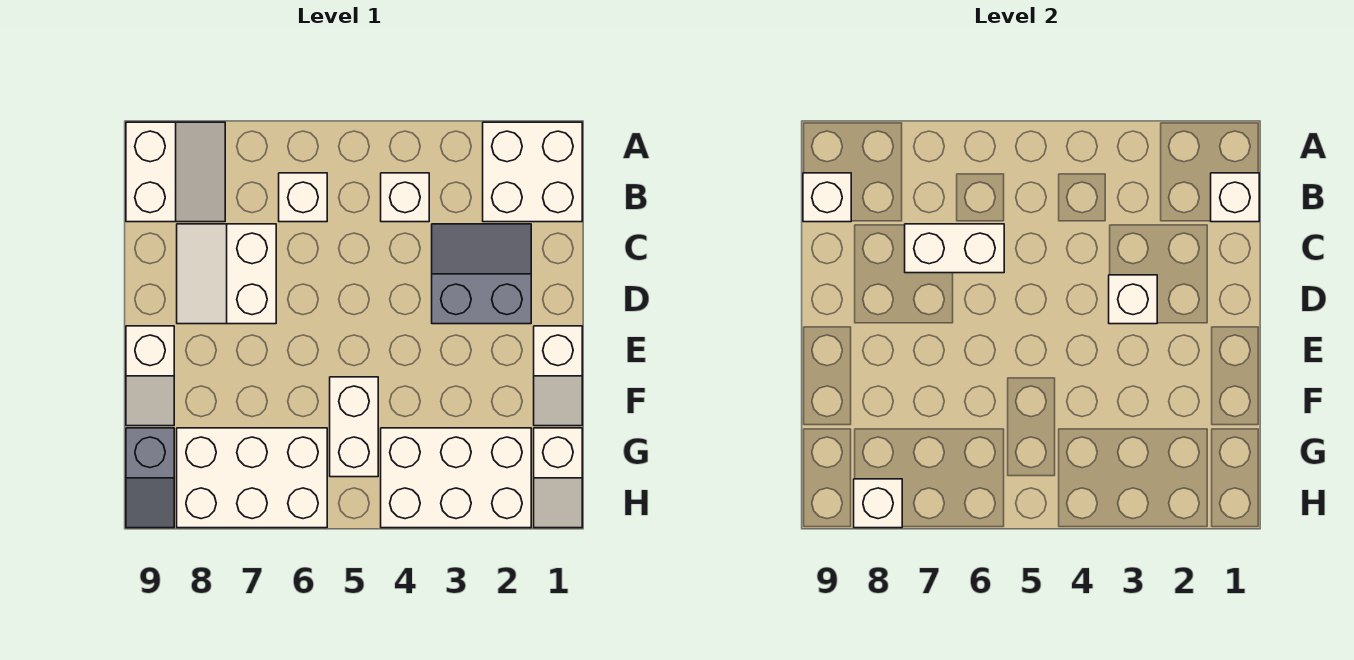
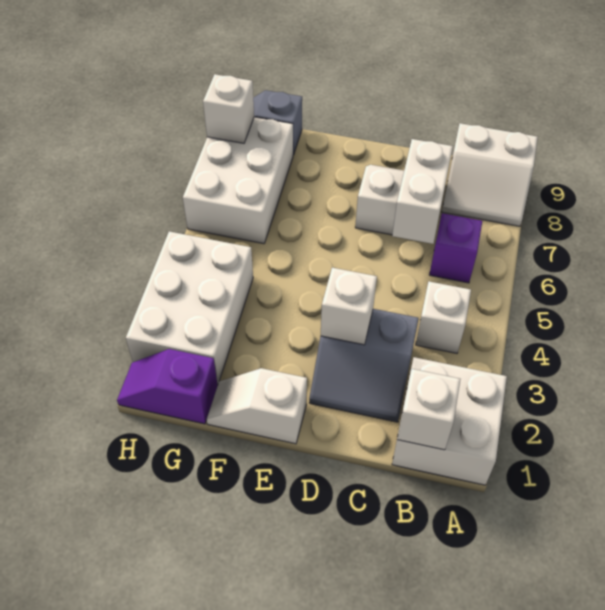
white 1x1 brick [279,173,327,222] -> purple 1x1 brick [429,213,482,283]
white 1x1 brick [803,173,851,222] -> none
grey 2x2 slope [432,224,531,324] -> grey 2x2 slope turned to [309,309,419,422]
white 1x2 slope [126,326,174,426] -> none
white 1x2 brick [330,377,378,477] -> none
white 1x2 slope [534,428,582,528] -> purple 1x2 slope [117,349,218,424]

